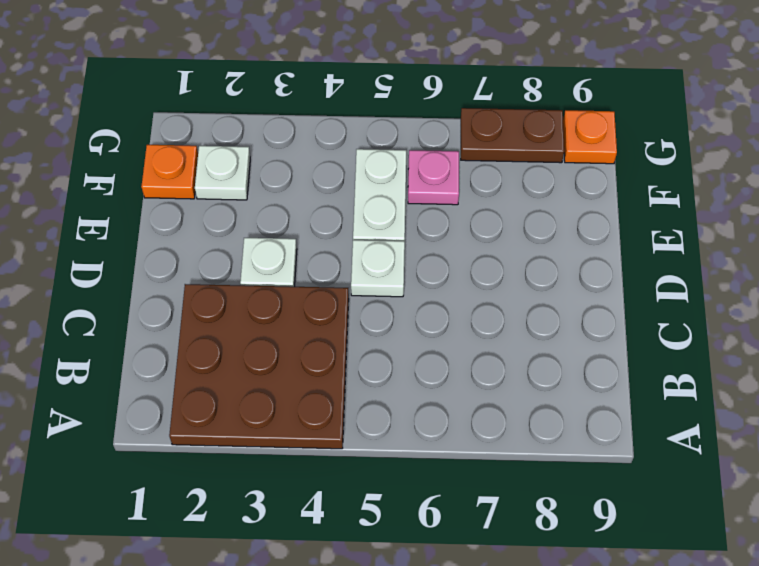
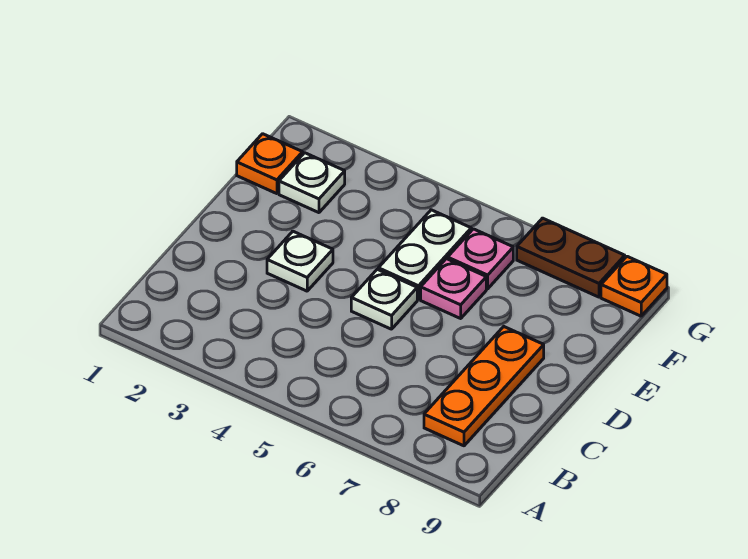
brown 3x3 plate [169,284,349,449] -> none
none -> orange 1x3 plate [424,327,544,446]
none -> pink 1x1 plate [421,259,486,318]

